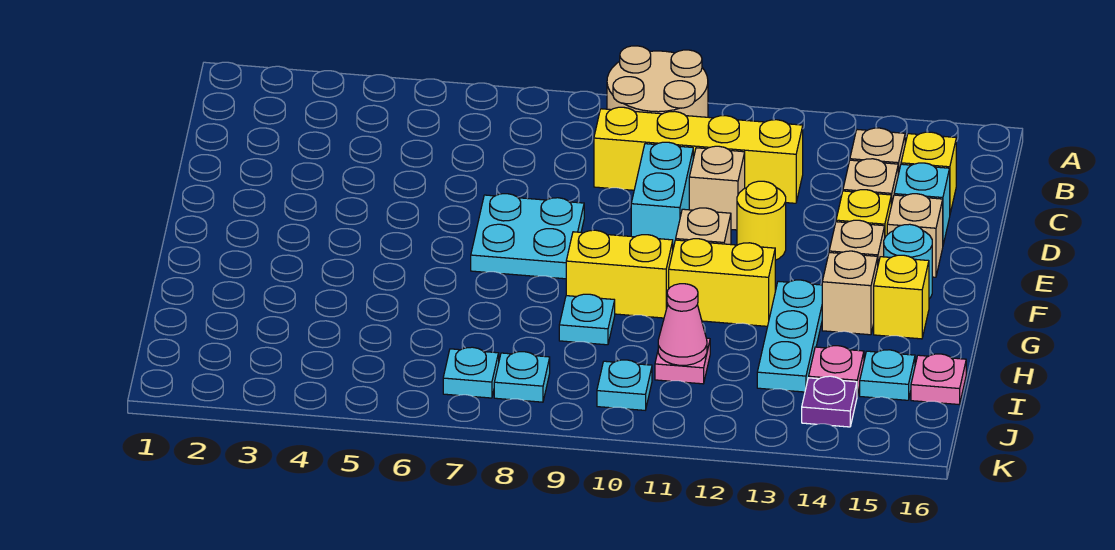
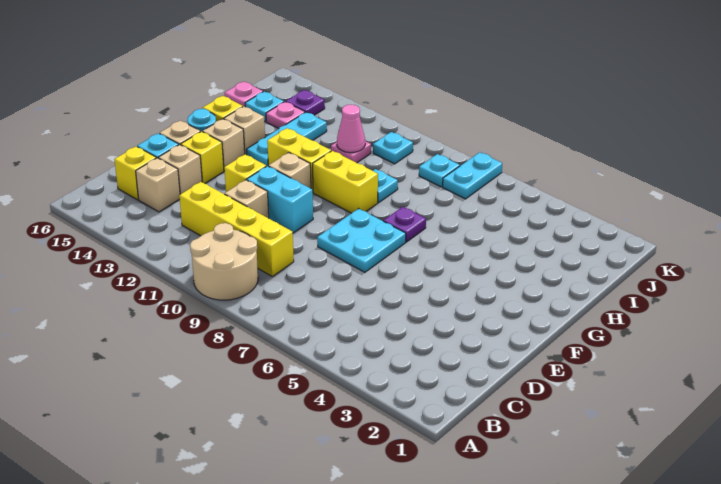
cyan 1x2 brick [631,142,693,248] -> cyan 1x2 brick turned to [247,166,313,233]
yellow 1x1 round brick [737,181,786,260] -> yellow 1x1 brick [224,154,266,192]
none -> purple 1x1 plate [384,207,426,242]
cyan 1x1 plate [443,347,499,398] -> cyan 1x2 plate [443,152,502,199]

